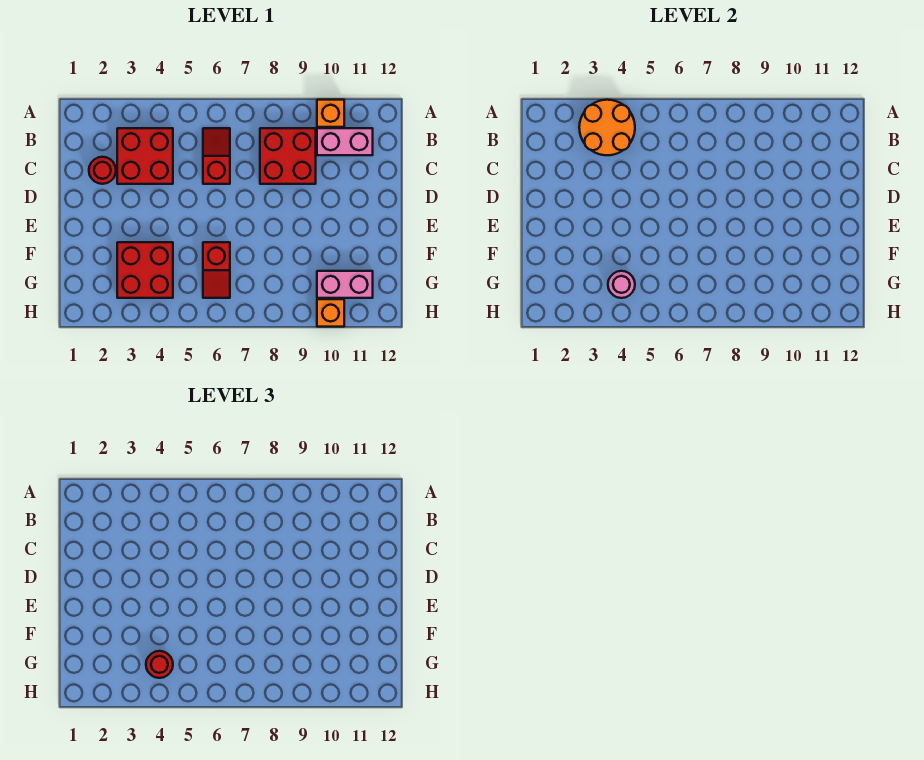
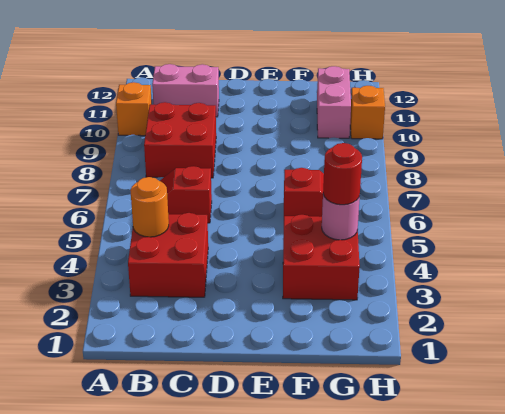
orange 2x2 round brick [579,100,635,155] -> orange 1x1 round brick [130,177,169,237]
pink 1x2 brick [317,128,373,155] -> pink 1x2 brick turned to [152,64,219,117]
red 1x1 round brick [89,157,116,184] -> none

